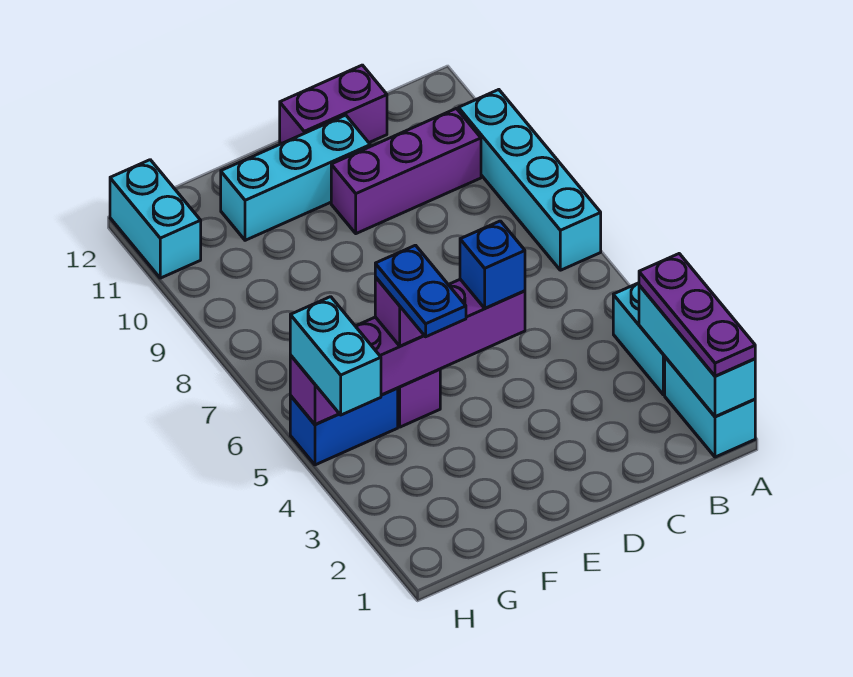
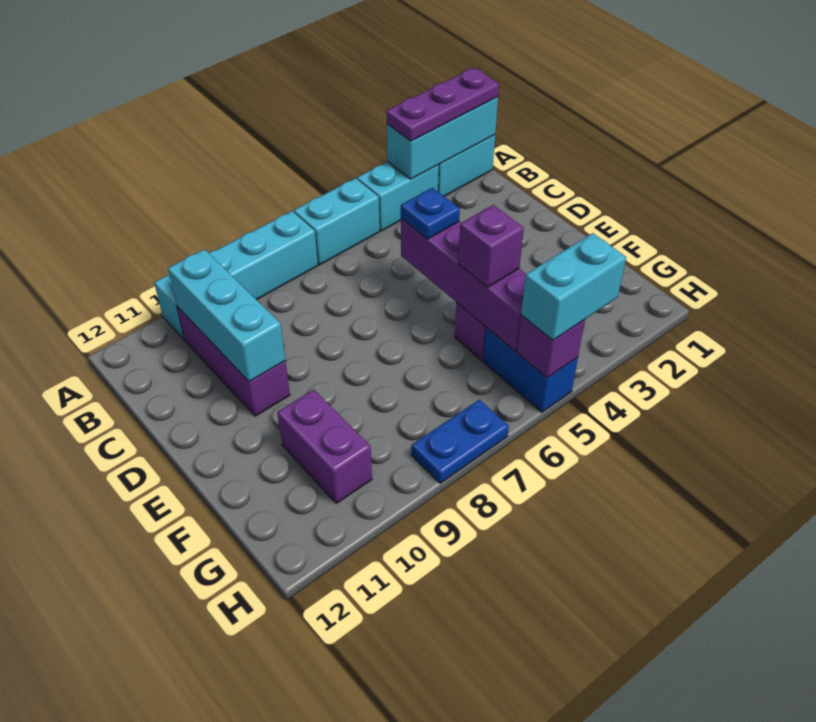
purple 1x2 brick [280,65,387,144] -> purple 1x2 brick moved to [277,390,372,503]
blue 1x1 brick [460,221,525,308] -> blue 1x1 plate [401,188,460,239]
cyan 1x3 brick [221,115,370,240] -> cyan 1x3 brick moved to [168,249,285,382]
blue 1x2 plate [375,245,466,337] -> blue 1x2 plate moved to [411,400,509,483]
cyan 1x2 brick [110,160,201,278] -> cyan 1x2 brick moved to [294,178,380,265]

